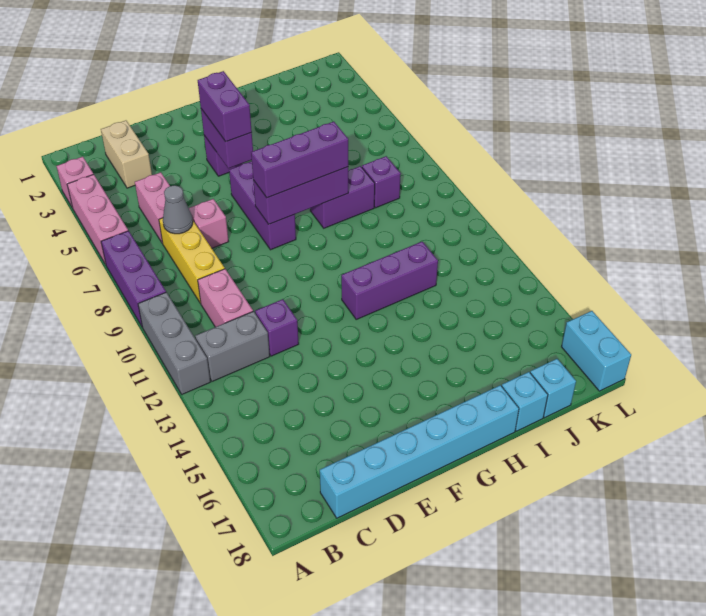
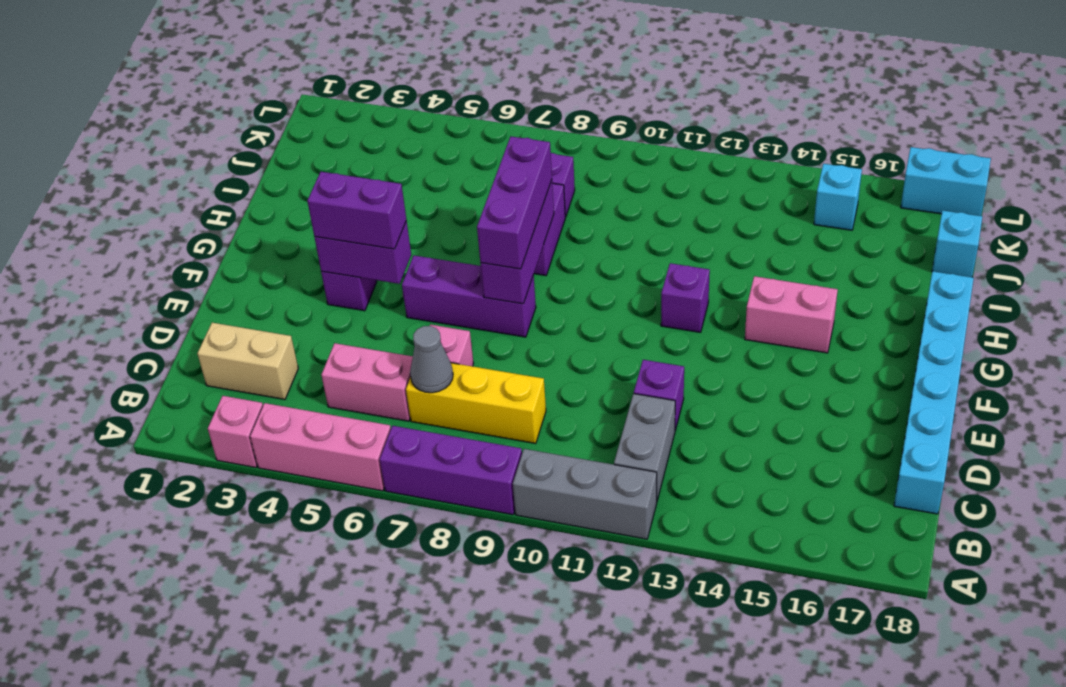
pink 1x2 brick [198,269,253,327] -> pink 1x2 brick moved to [745,276,838,353]
purple 1x3 brick [341,242,438,319] -> purple 1x1 brick [661,263,710,332]
cyan 1x1 brick [502,372,548,431] -> cyan 1x1 brick moved to [814,164,862,230]

